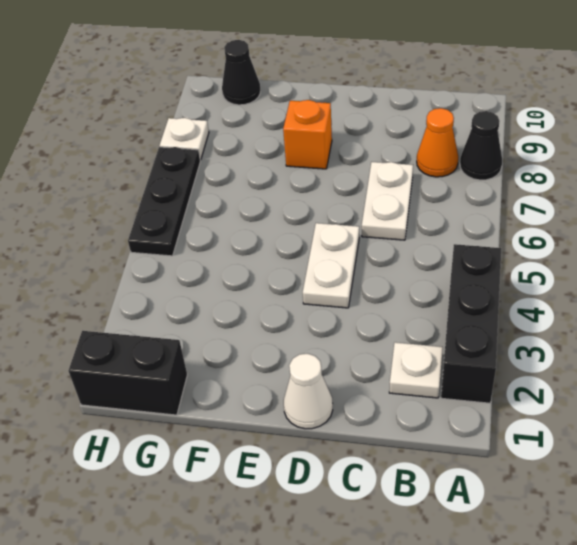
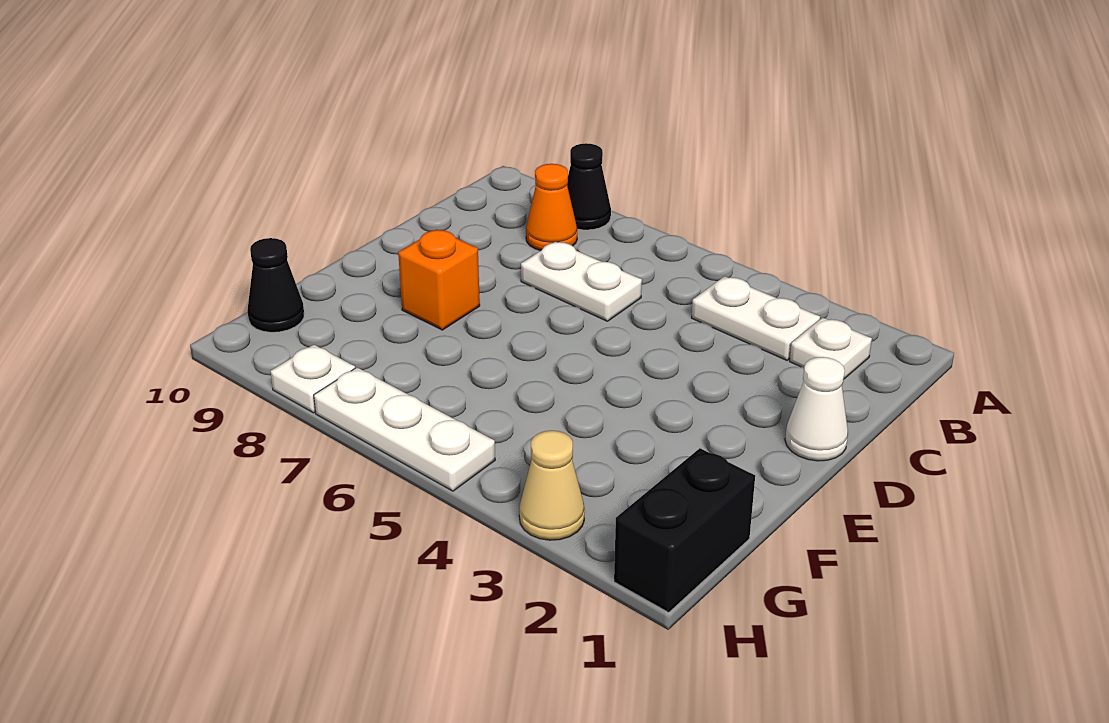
black 1x3 brick [441,244,501,403] -> none
white 1x2 plate [303,223,359,308] -> white 1x2 plate moved to [692,276,820,360]
none -> tan 1x1 cone [519,430,585,540]
black 1x3 plate [128,147,200,256] -> white 1x3 plate [314,368,495,491]

